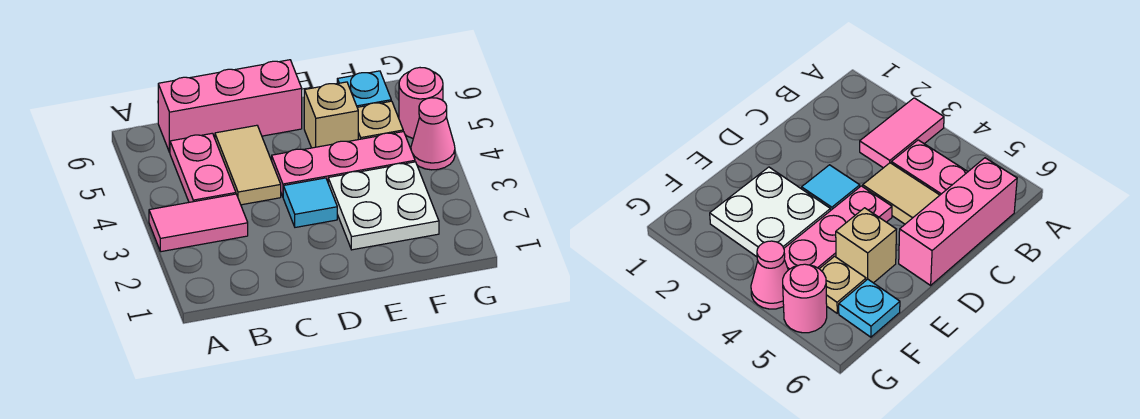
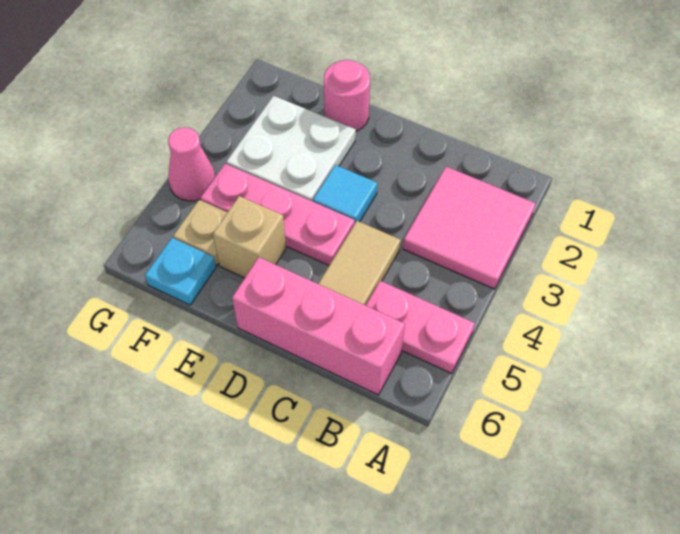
pink 1x2 tile [149,194,248,252] -> pink 2x2 tile [403,167,536,289]
pink 1x2 plate [170,133,236,202] -> pink 1x2 plate turned to [366,281,475,374]
pink 1x1 round brick [399,68,443,138] -> pink 1x1 round brick moved to [324,60,370,131]

